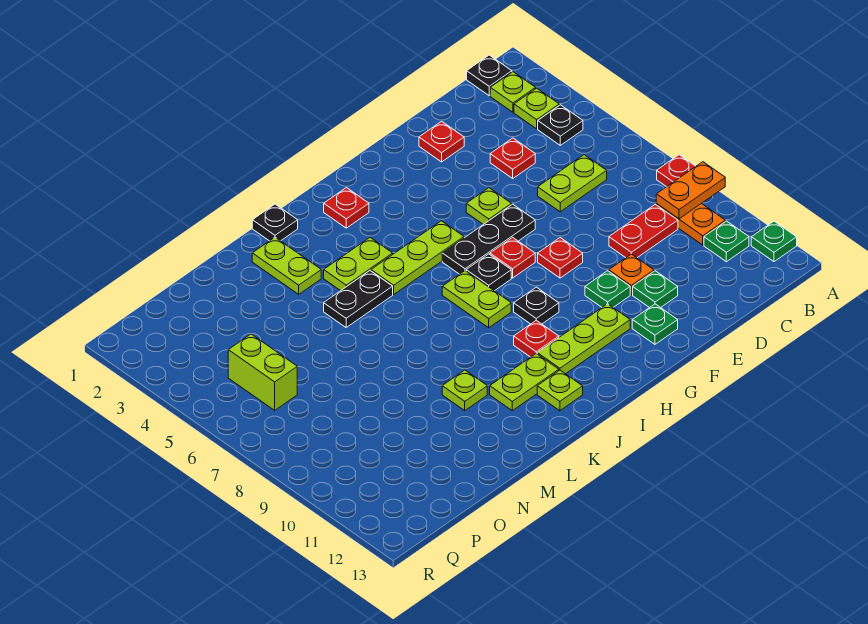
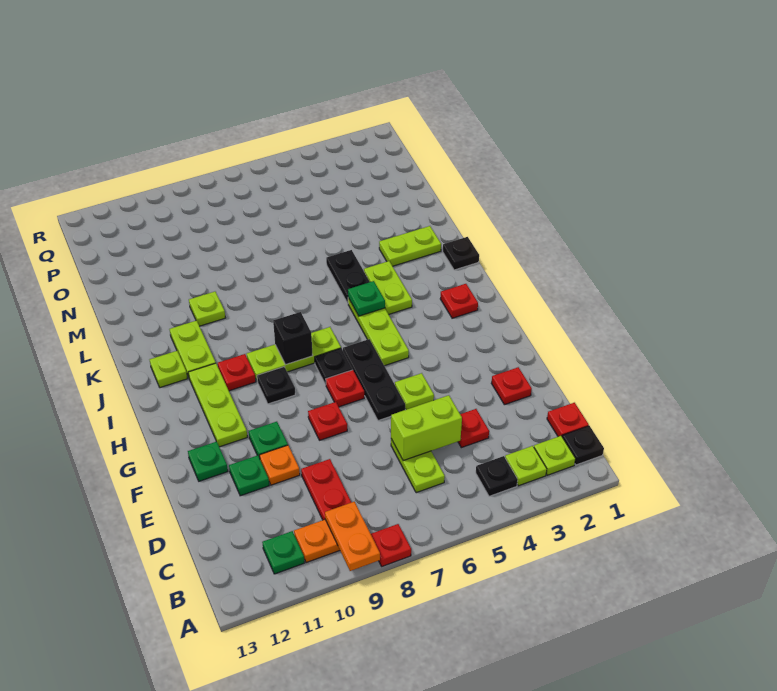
green 1x1 plate [751,221,797,262] -> green 1x1 plate moved to [348,281,385,316]
none -> red 1x1 plate [547,403,589,437]
lime 1x2 plate [442,271,511,328] -> lime 1x3 plate [247,327,341,380]
none -> black 1x1 brick [273,312,313,365]
lime 1x2 brick [228,334,297,410] -> lime 1x2 brick moved to [391,395,462,461]

